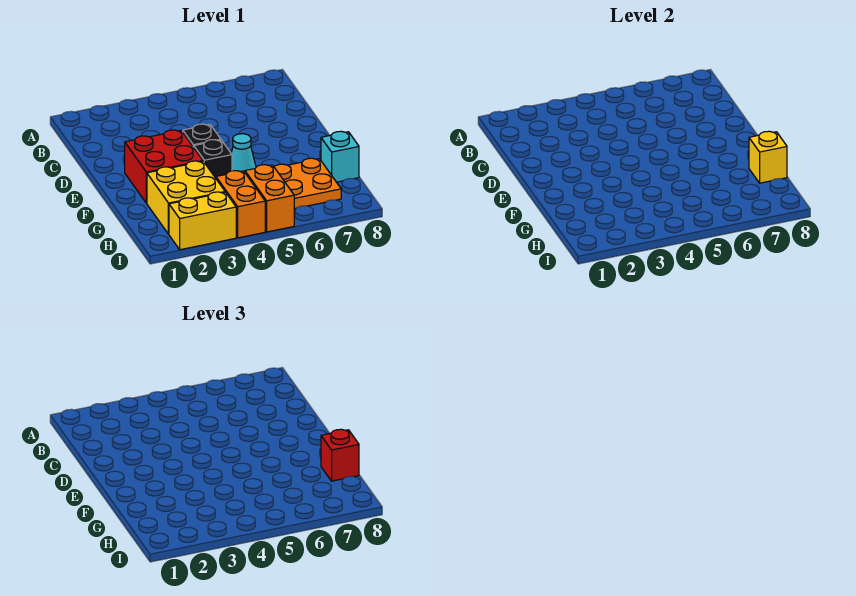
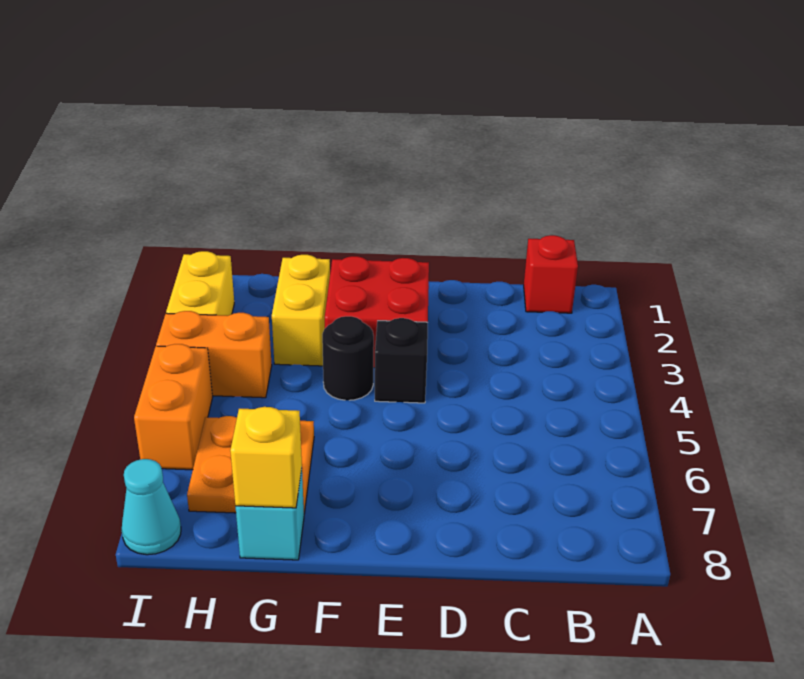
black 1x1 brick [194,140,232,178] -> black 1x1 round brick [322,316,374,400]
cyan 1x1 cone [231,134,256,172] -> cyan 1x1 cone moved to [122,459,181,555]
yellow 2x2 brick [147,161,225,234] -> yellow 1x2 brick [272,255,330,366]
red 1x1 brick [321,429,359,481] -> red 1x1 brick moved to [524,235,578,313]
orange 1x2 brick [245,165,294,232] -> orange 1x2 brick turned to [134,344,213,470]

